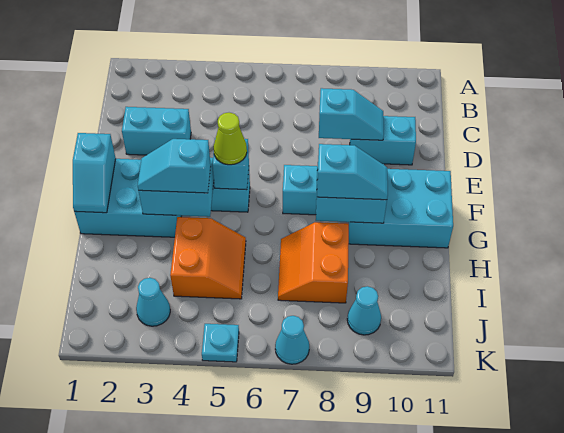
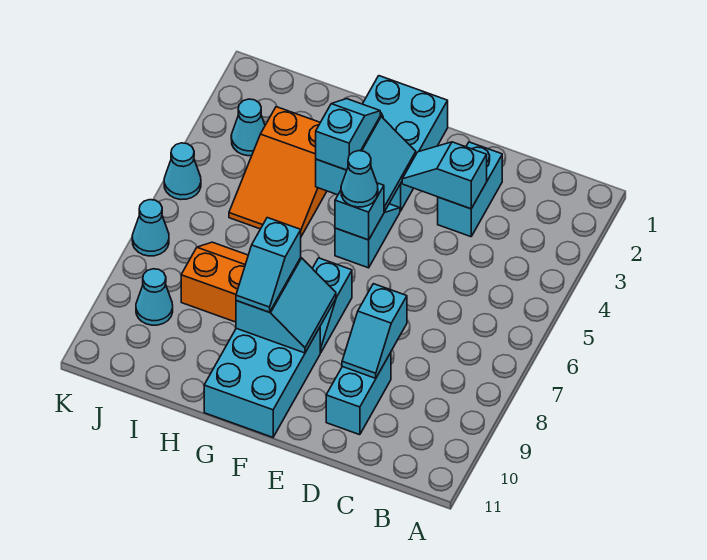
cyan 1x2 slope [73,133,116,213] -> cyan 1x2 slope moved to [402,142,487,209]
lime 1x1 cone [213,113,247,165] -> cyan 1x1 cone [341,151,378,207]
orange 2x2 slope [170,217,246,299] -> orange 2x3 slope [229,107,327,236]
cyan 1x1 plate [202,324,239,362] -> cyan 1x1 cone [164,143,201,200]

